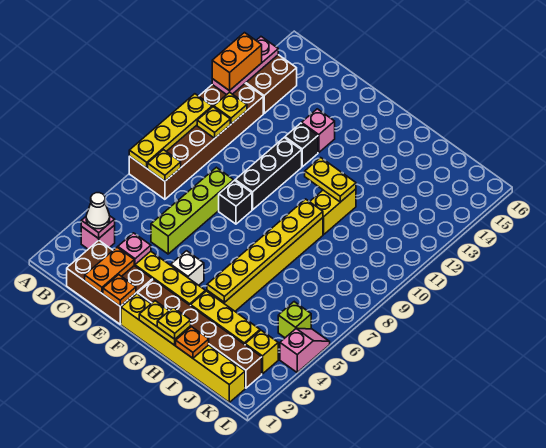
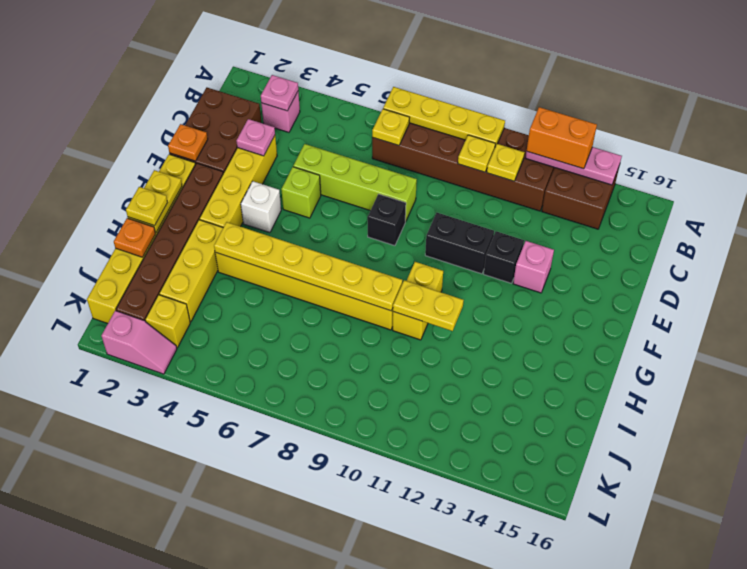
white 1x1 cone [86,193,110,229] -> none
orange 1x2 plate [85,247,134,293] -> none
black 1x3 brick [235,138,302,210] -> black 1x2 brick [425,213,494,274]
yellow 1x2 plate [305,158,356,202] -> yellow 1x2 plate turned to [393,280,464,331]
yellow 1x2 brick [310,189,356,234] -> yellow 1x2 brick turned to [393,262,443,340]
lime 1x1 brick [278,302,311,338] -> lime 1x1 brick moved to [281,167,321,218]
pink 1x2 slope [280,328,330,372] -> pink 1x2 slope moved to [102,311,177,374]

